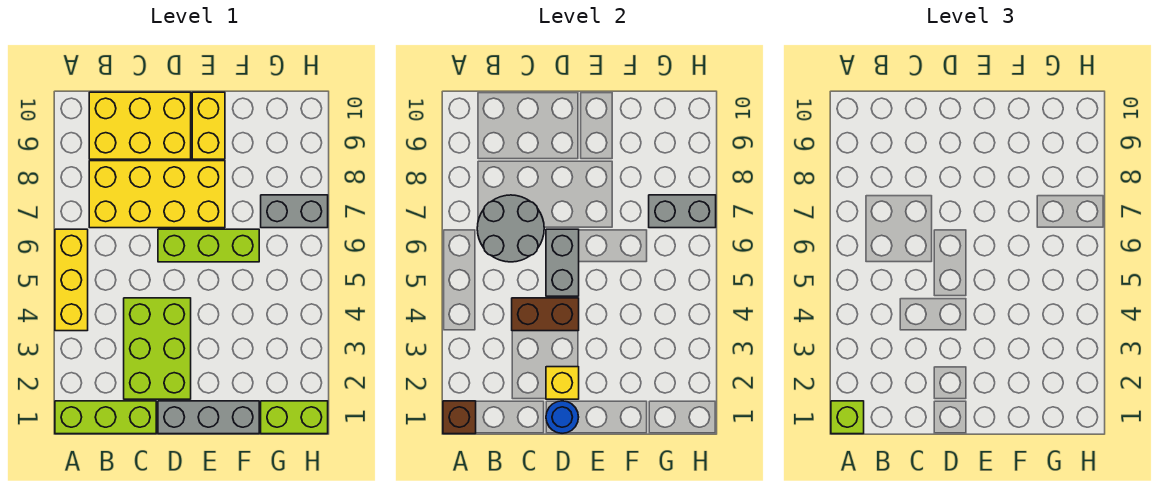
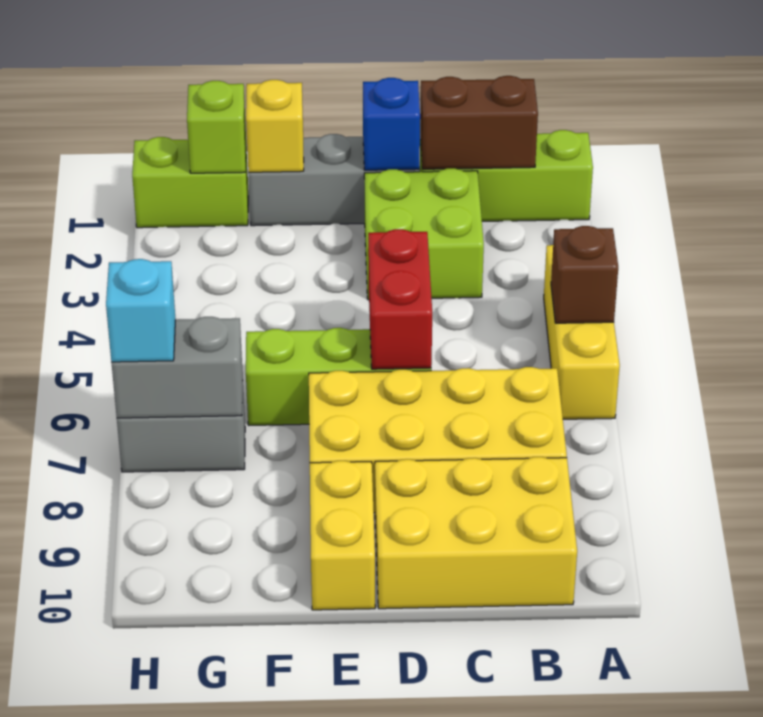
brown 1x1 brick [443,401,476,434] -> brown 1x1 brick moved to [551,226,618,323]
lime 1x1 brick [831,401,864,434] -> lime 1x1 brick moved to [187,81,246,173]
grey 2x2 round brick [477,195,544,262] -> none
lime 2x3 brick [124,298,191,399] -> lime 2x2 brick [364,168,484,300]
brown 1x2 brick [512,298,579,331] -> brown 1x2 brick moved to [420,76,538,169]
blue 1x1 round brick [546,401,579,433] -> blue 1x1 brick [363,78,420,170]
yellow 1x1 brick [546,367,579,399] -> yellow 1x1 brick moved to [246,80,304,172]
grey 1x2 brick [546,229,579,296] -> red 1x2 brick [368,229,432,369]
none -> cyan 1x1 brick [106,259,176,362]

